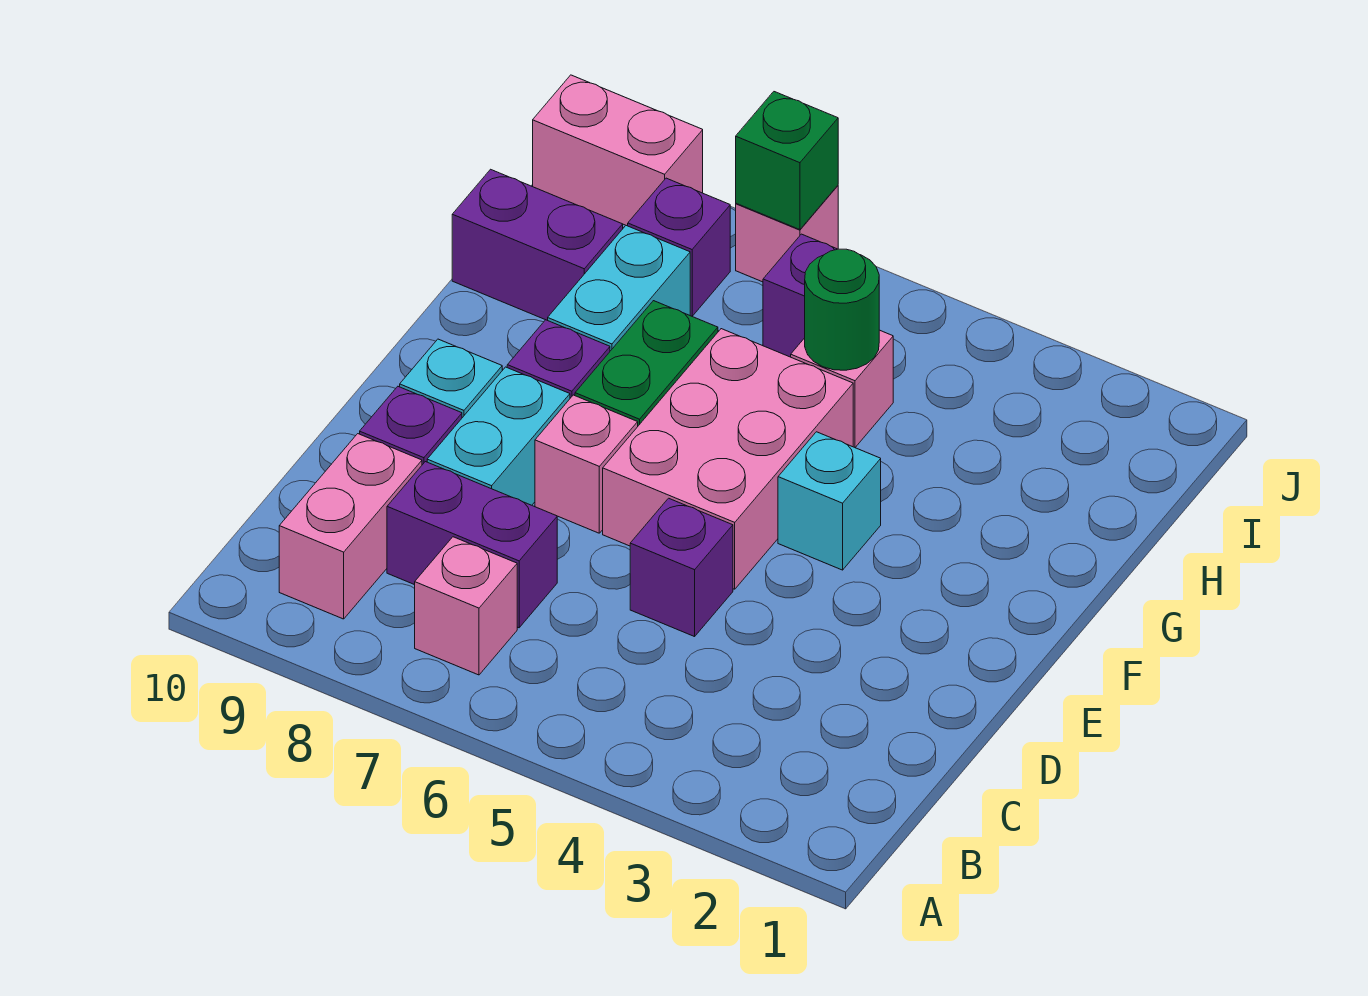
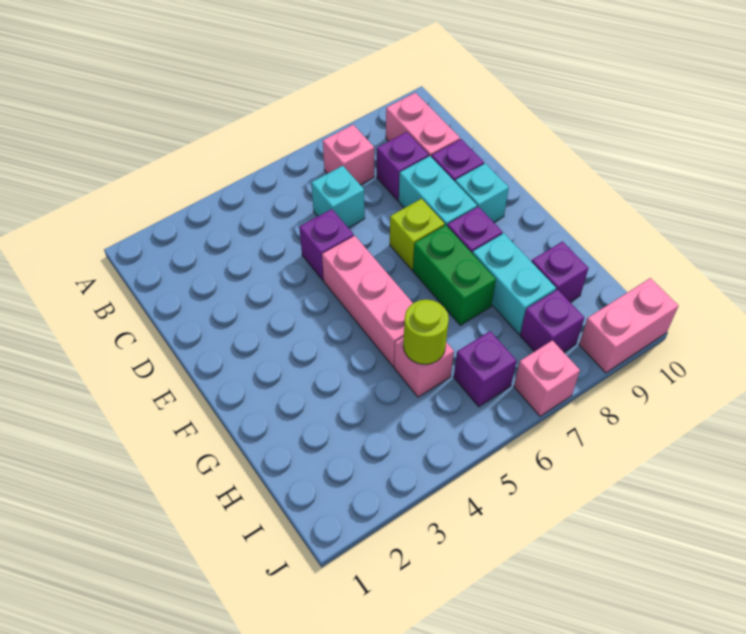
purple 1x2 brick [387,462,557,628] -> purple 1x1 brick [377,132,429,200]
pink 2x3 brick [603,329,853,589] -> pink 1x3 brick [322,236,413,366]
pink 1x1 brick [535,395,638,533] -> lime 1x1 brick [390,199,445,270]
cyan 1x1 brick [778,432,881,570] -> cyan 1x1 brick moved to [311,166,365,228]
green 1x1 round brick [805,249,879,370] -> lime 1x1 round brick [403,300,449,364]
purple 1x2 brick [452,169,623,320] -> purple 1x1 brick [531,242,589,302]
green 1x1 brick [736,92,838,230] -> none

